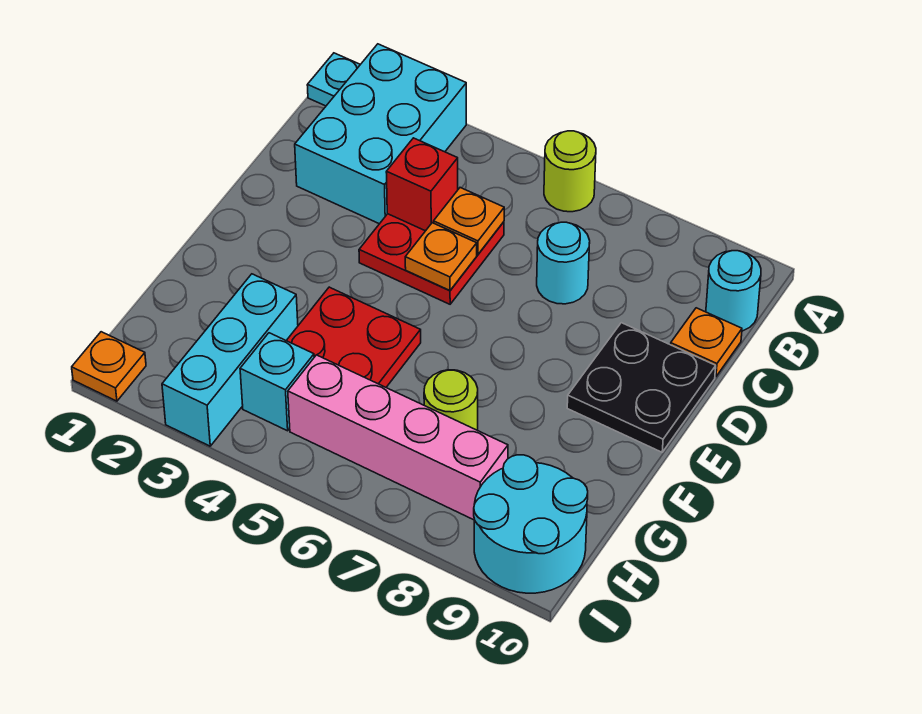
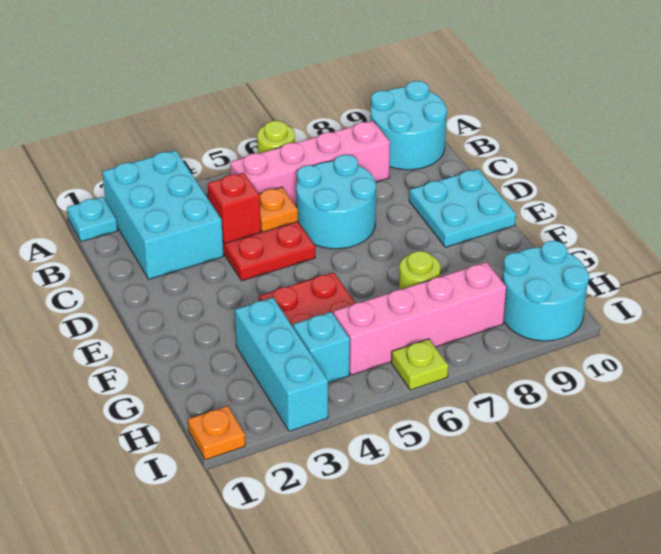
none -> pink 1x4 brick [230,121,390,206]
cyan 1x1 round brick [706,251,761,331] -> cyan 2x2 round brick [370,81,447,170]
cyan 1x1 round brick [537,222,590,304] -> cyan 2x2 round brick [296,155,376,249]
orange 1x1 plate [671,308,742,377] -> none
orange 1x1 plate [405,223,477,290] -> none
black 2x2 plate [567,323,716,452] -> cyan 2x2 plate [409,169,516,247]
none -> lime 1x1 plate [391,339,448,390]

